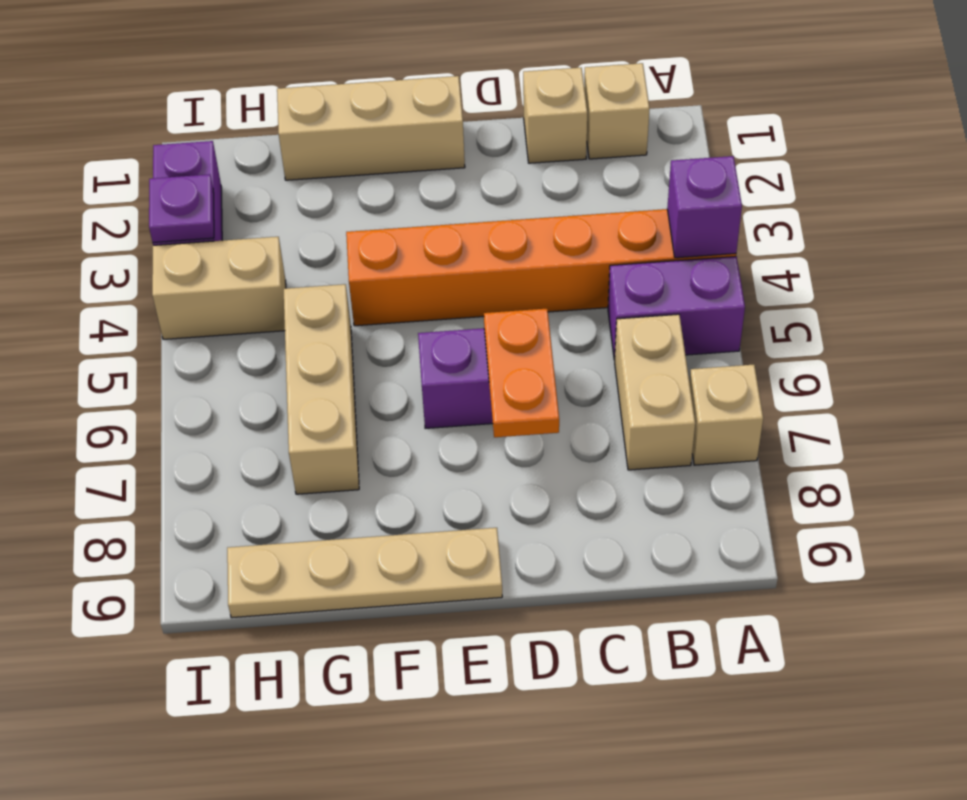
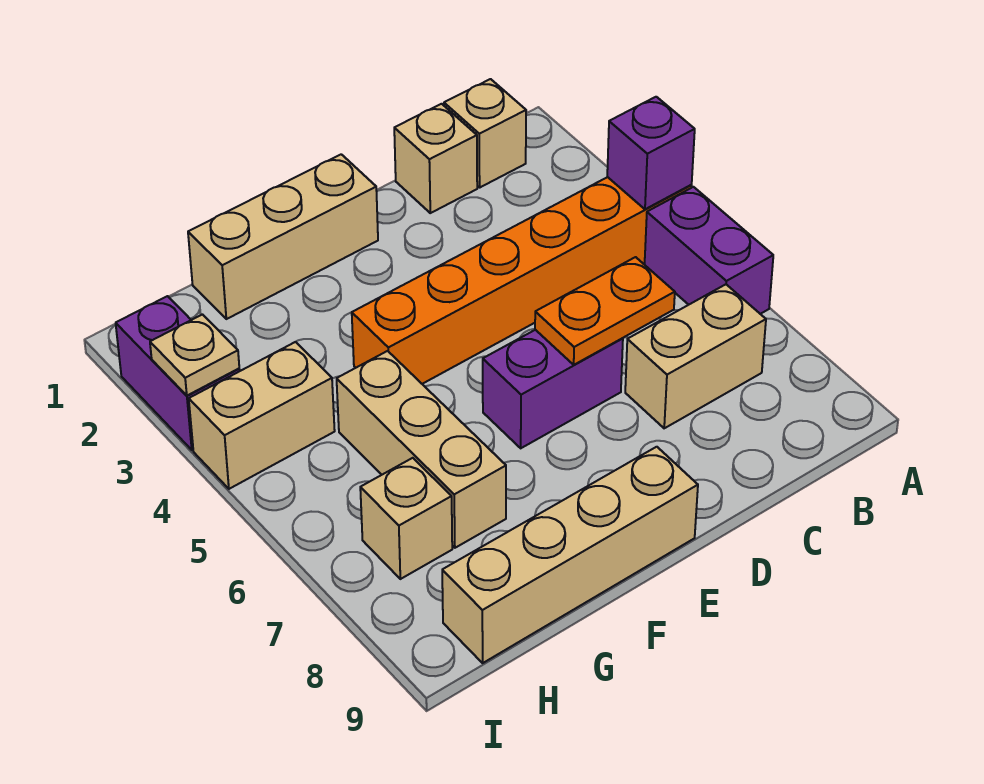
purple 1x2 brick [608,256,745,360] -> purple 1x2 brick turned to [645,187,773,314]
tan 1x1 brick [689,365,763,465] -> tan 1x1 brick moved to [360,458,452,579]
tan 1x2 brick [615,314,695,470] -> tan 1x2 brick turned to [625,284,766,428]
orange 1x2 plate [484,309,559,437] -> orange 1x2 plate turned to [535,257,675,365]
tan 1x4 plate [227,528,502,618] -> tan 1x4 brick [442,447,698,663]
purple 1x1 plate [149,174,214,242] -> tan 1x1 plate [150,314,239,396]

